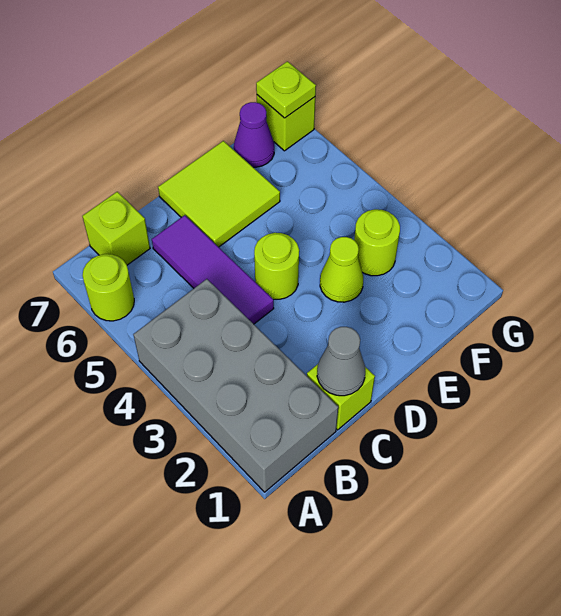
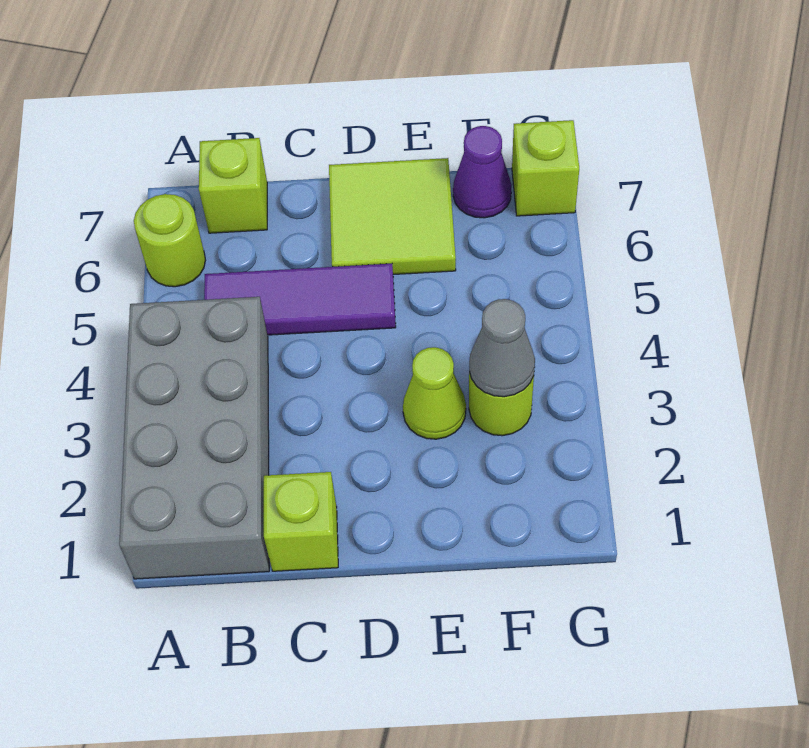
grey 1x1 cone [317,327,365,396] -> grey 1x1 cone moved to [469,299,535,397]
purple 1x3 tile [152,215,274,324] -> purple 1x3 tile turned to [204,264,396,335]
lime 1x1 round brick [254,233,299,299] -> none
lime 1x1 plate [256,61,316,118] -> none

